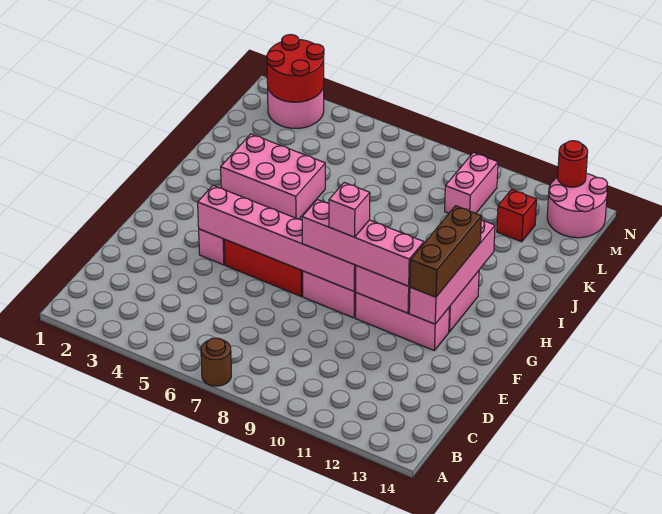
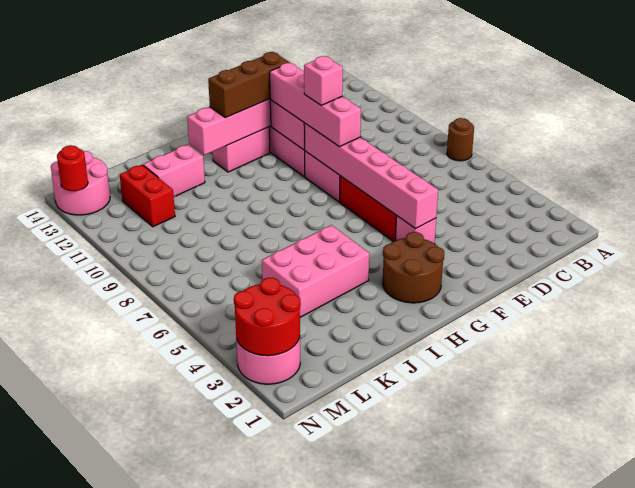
none -> brown 2x2 round brick [383,232,444,303]
pink 2x3 brick [221,134,325,219] -> pink 2x3 brick turned to [262,225,369,317]
pink 1x2 brick [445,153,498,213] -> pink 1x2 brick moved to [143,145,205,196]
red 1x1 brick [497,190,537,242] -> red 1x2 brick [120,165,175,227]

